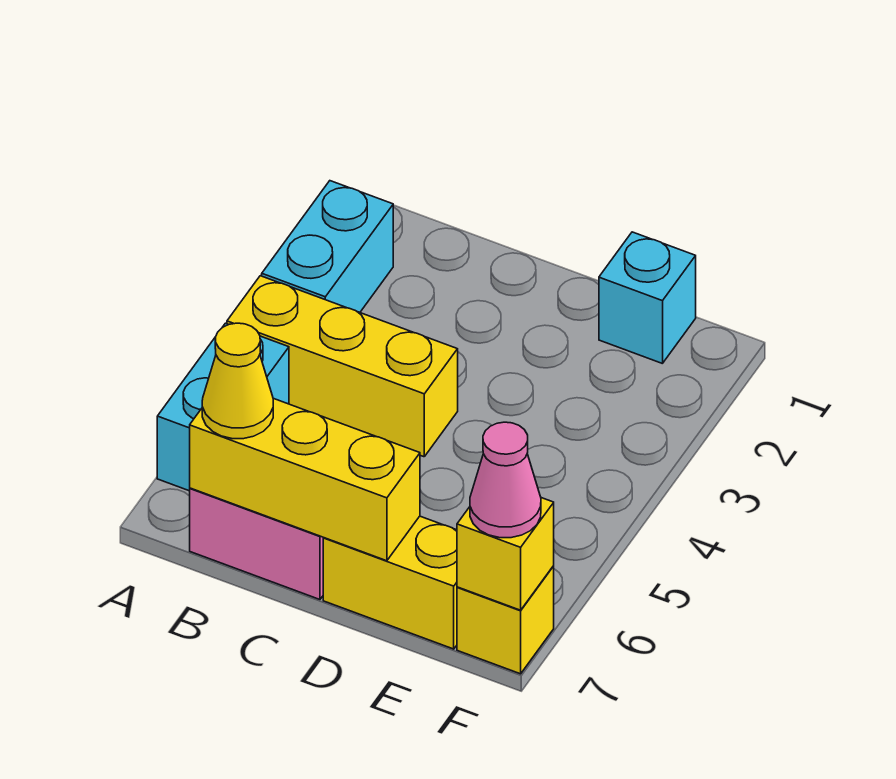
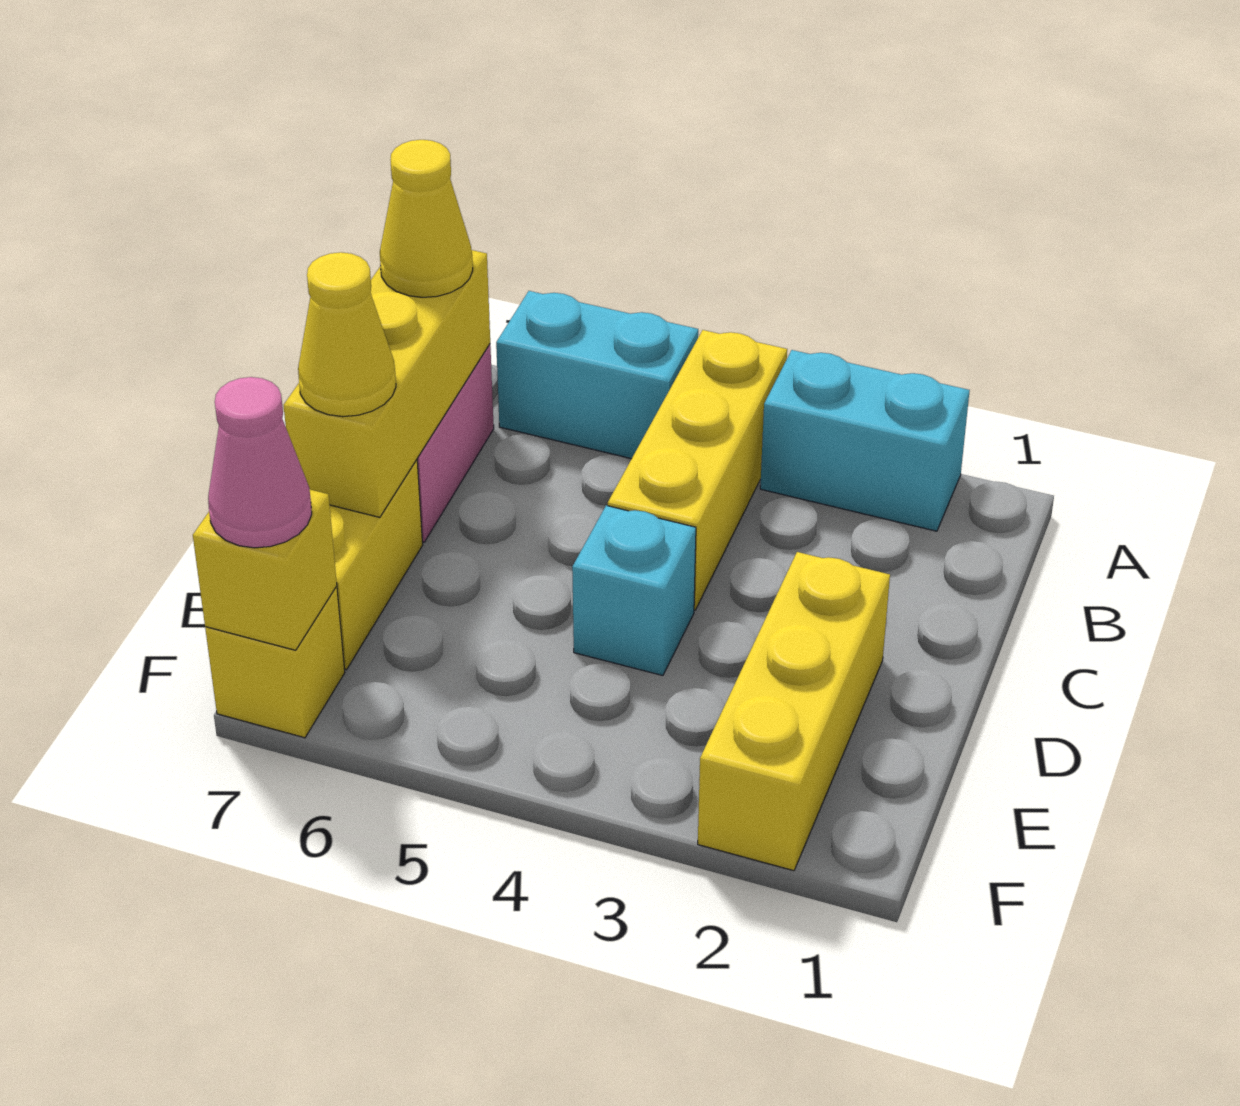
none -> yellow 1x3 brick [698,552,890,871]
none -> yellow 1x1 cone [298,252,396,417]
cyan 1x1 brick [599,232,696,364] -> cyan 1x1 brick moved to [572,505,696,676]

